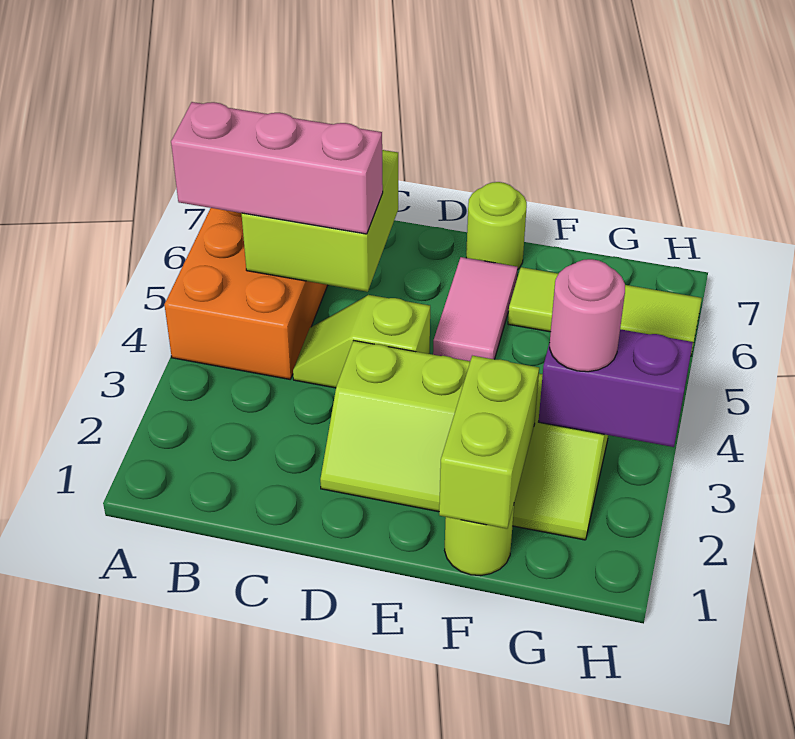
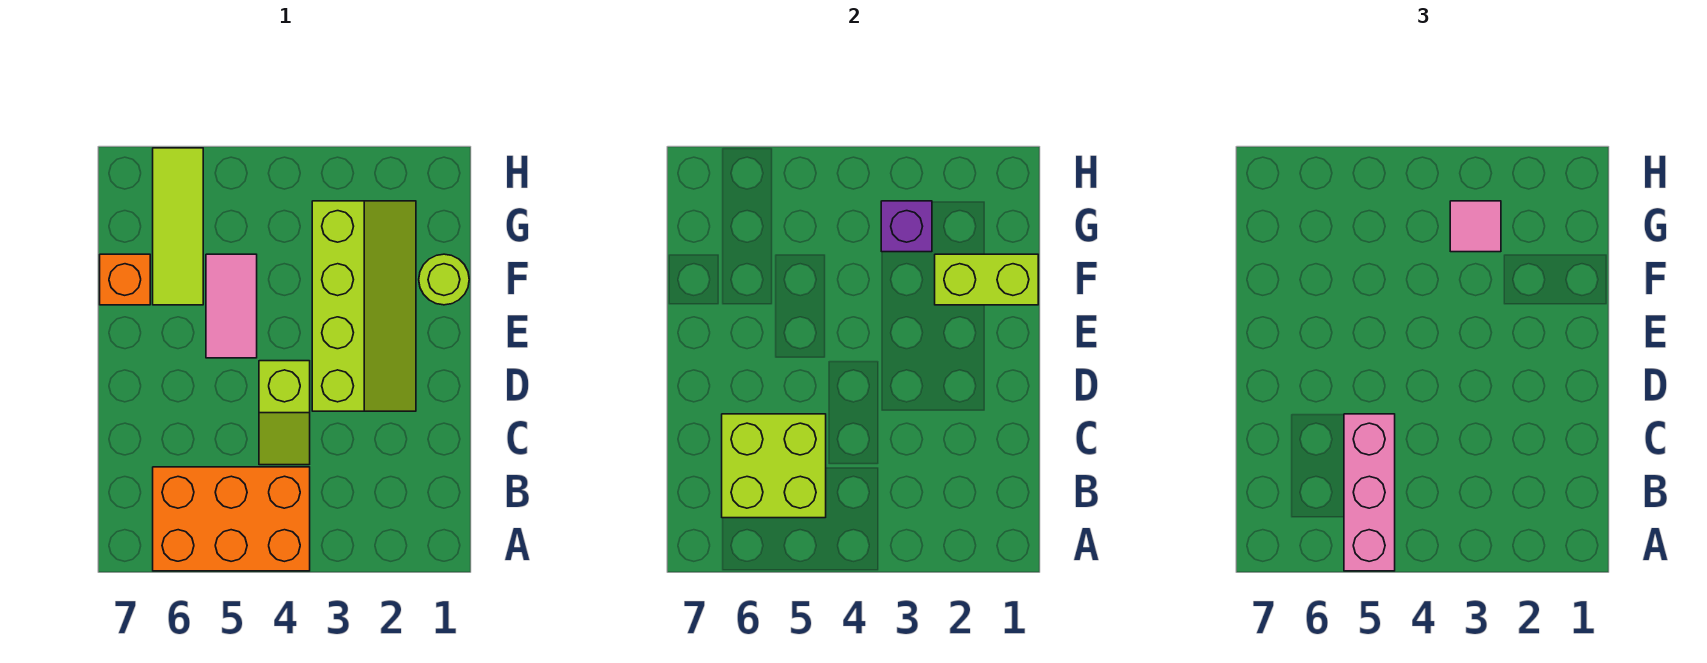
pink 1x2 tile [433,257,518,361] -> pink 1x2 tile turned to [206,254,257,358]
lime 1x1 round brick [466,182,527,270] -> none
none -> orange 1x1 brick [100,254,150,305]
purple 1x2 brick [539,329,693,447] -> purple 1x1 brick [881,201,932,252]
pink 1x1 round brick [550,259,625,372] -> pink 1x1 tile [1450,201,1501,252]

